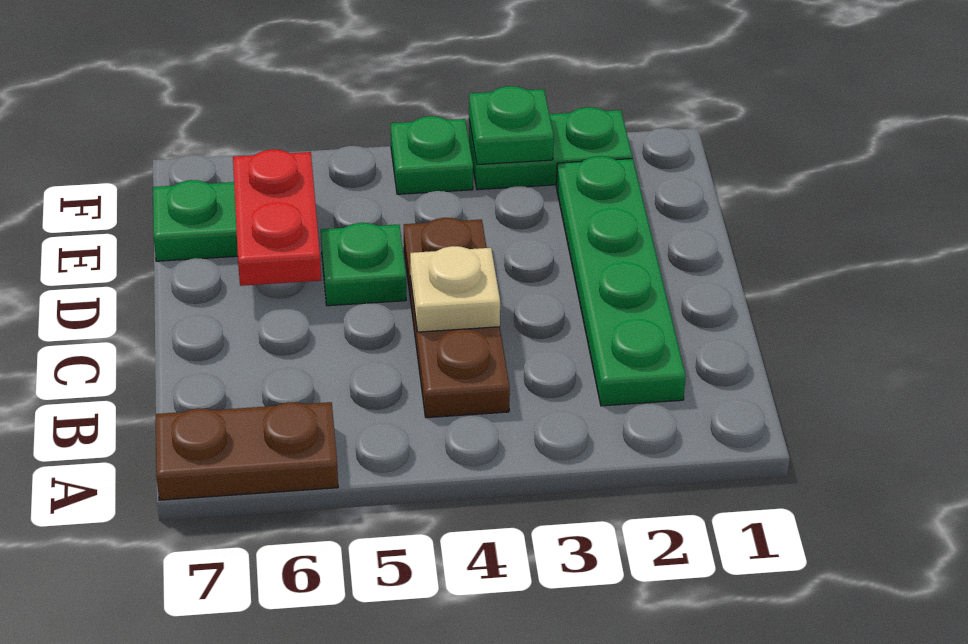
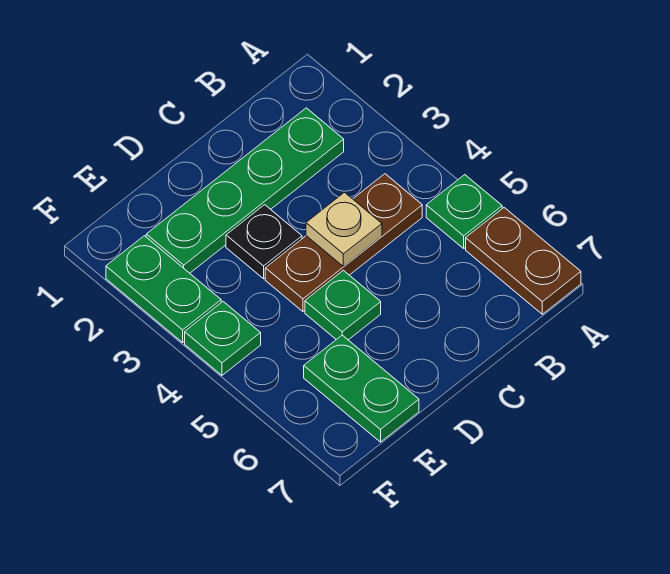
none -> black 1x1 plate [226,205,302,279]
red 1x2 plate [233,150,321,286] -> none
green 1x1 plate [469,86,554,165] -> green 1x1 plate moved to [426,175,502,248]

